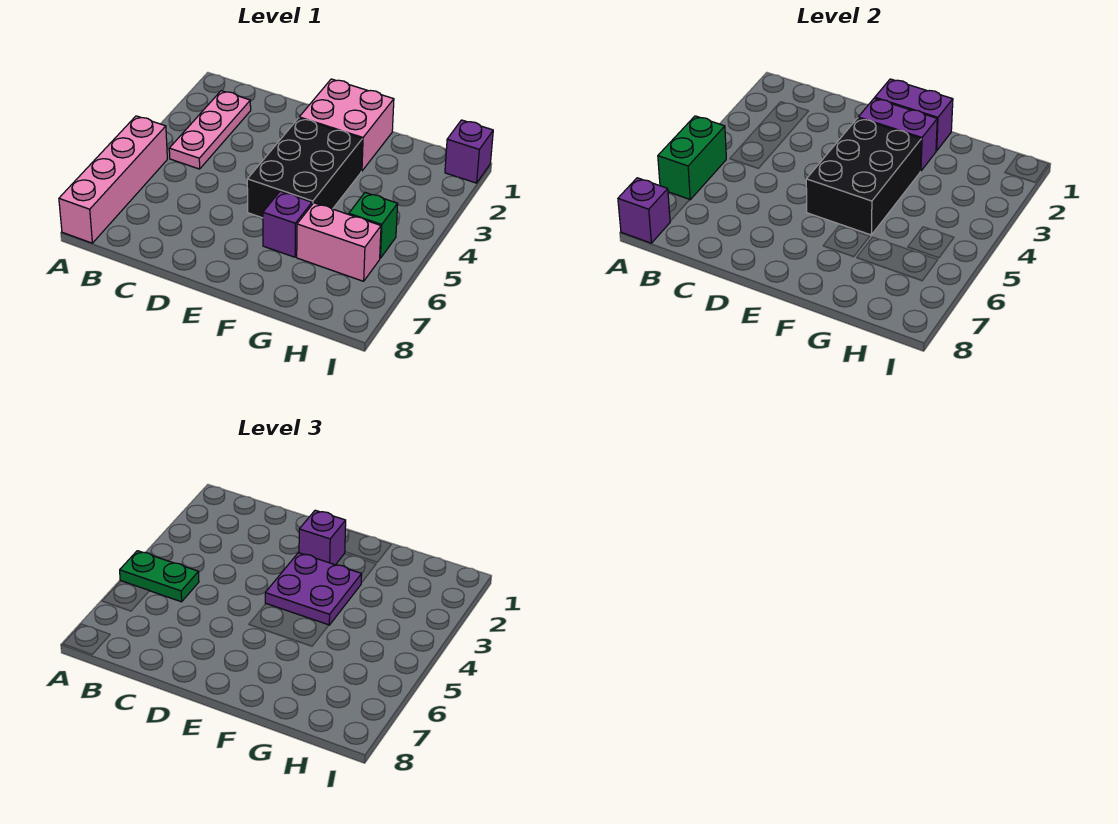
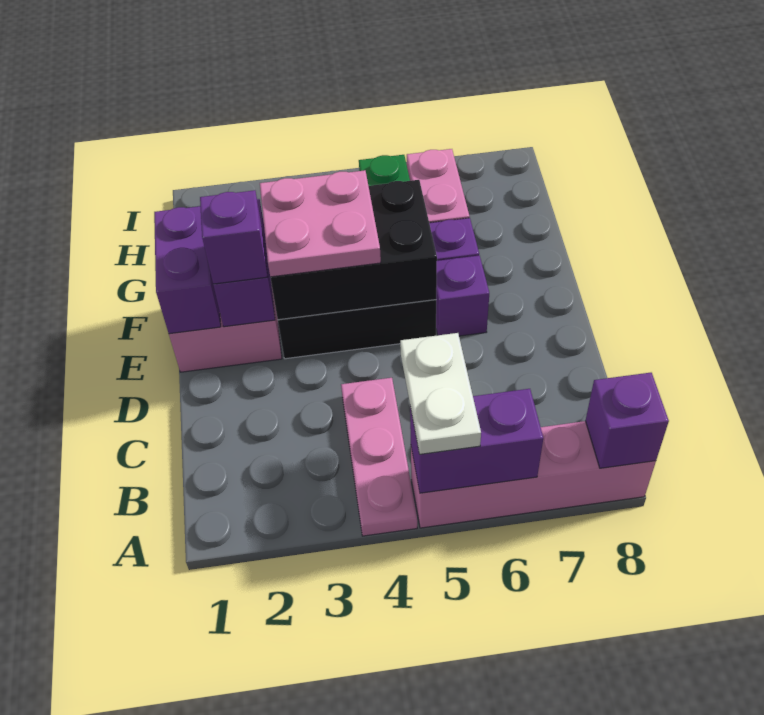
green 1x2 brick [658,116,726,200] -> purple 1x2 brick [410,389,543,493]
green 1x2 plate [120,551,199,602] -> white 1x2 plate [400,333,481,454]
pink 1x3 plate [169,91,251,169] -> pink 1x3 plate turned to [341,378,417,536]
purple 2x2 plate [265,553,362,625] -> pink 2x2 plate [260,170,381,277]
purple 1x1 brick [445,120,493,183] -> purple 1x1 brick moved to [436,256,489,336]

